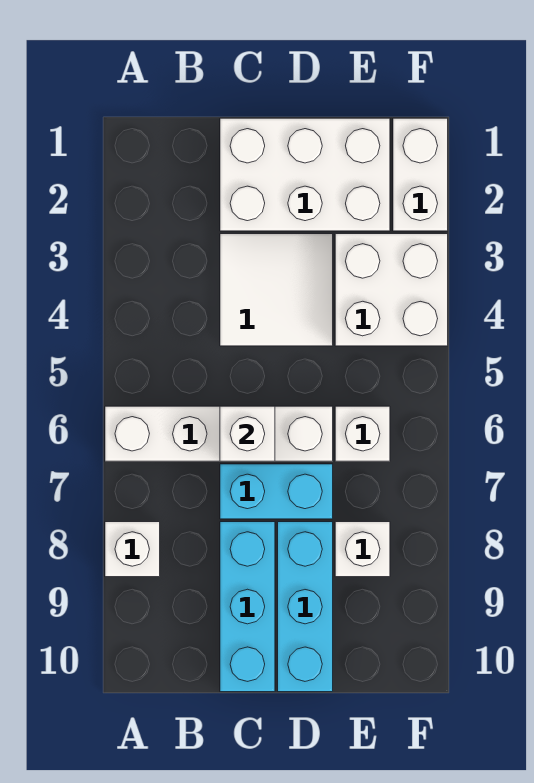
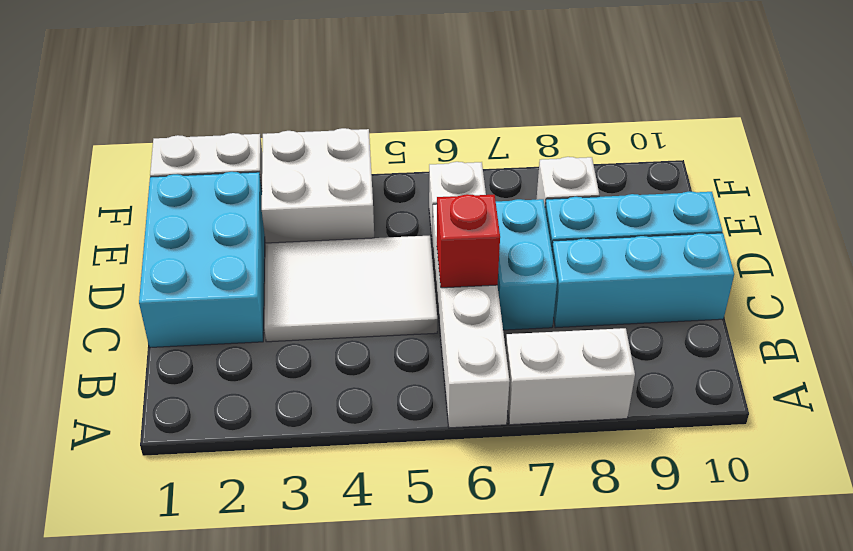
white 1x1 brick [105,522,160,577] -> white 1x2 brick [506,328,635,425]
white 2x3 brick [220,118,390,231] -> cyan 2x3 brick [139,172,265,348]
white 2x2 tile [220,234,333,346] -> white 2x3 tile [264,236,437,342]
white 1x1 brick [220,406,275,461] -> red 1x1 brick [437,194,500,288]

